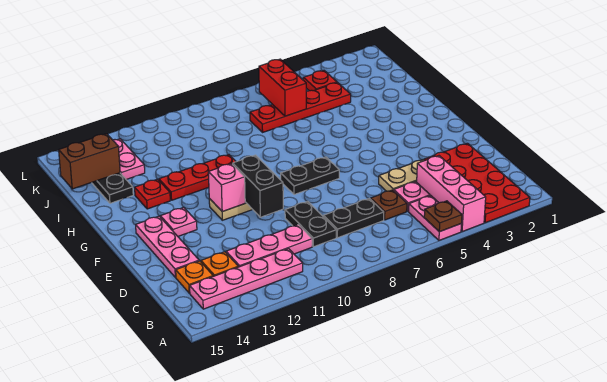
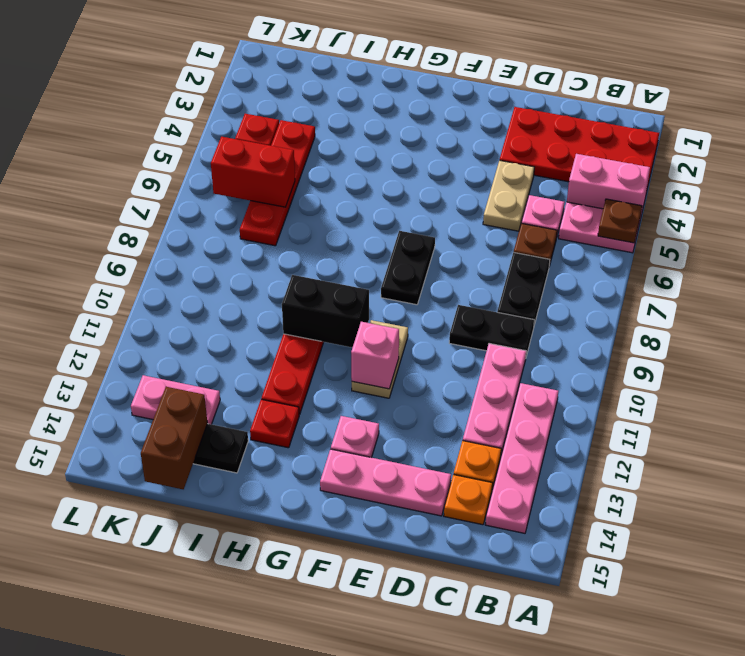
pink 1x3 brick [417,156,486,232] -> pink 1x2 brick [567,154,650,219]
black 1x2 brick [233,155,283,217] -> black 1x2 brick moved to [282,275,369,348]

